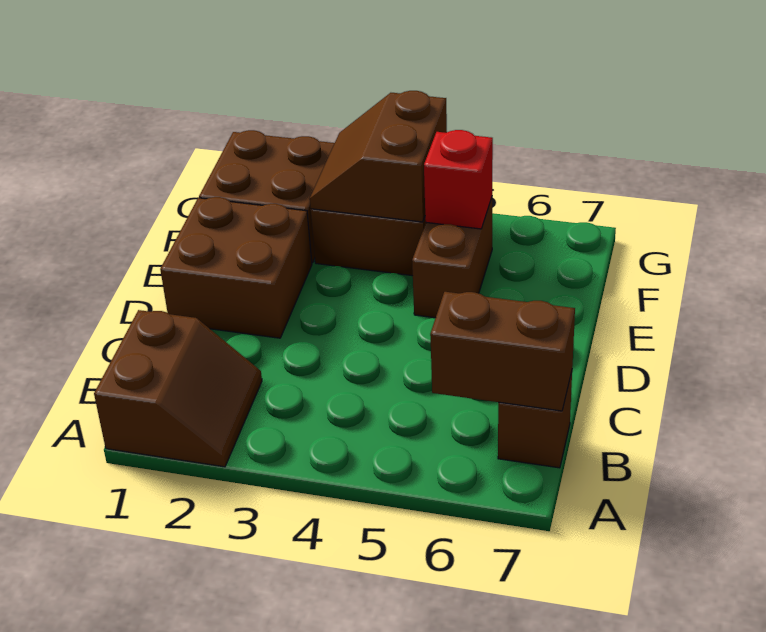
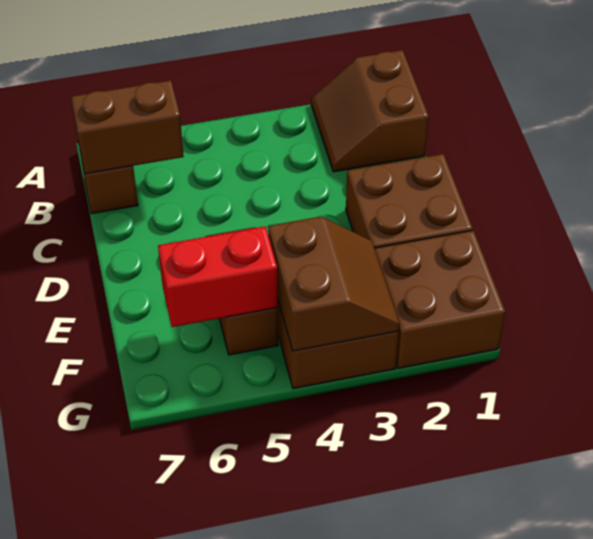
red 1x1 brick [424,130,493,229] -> red 1x2 brick [158,226,278,327]

